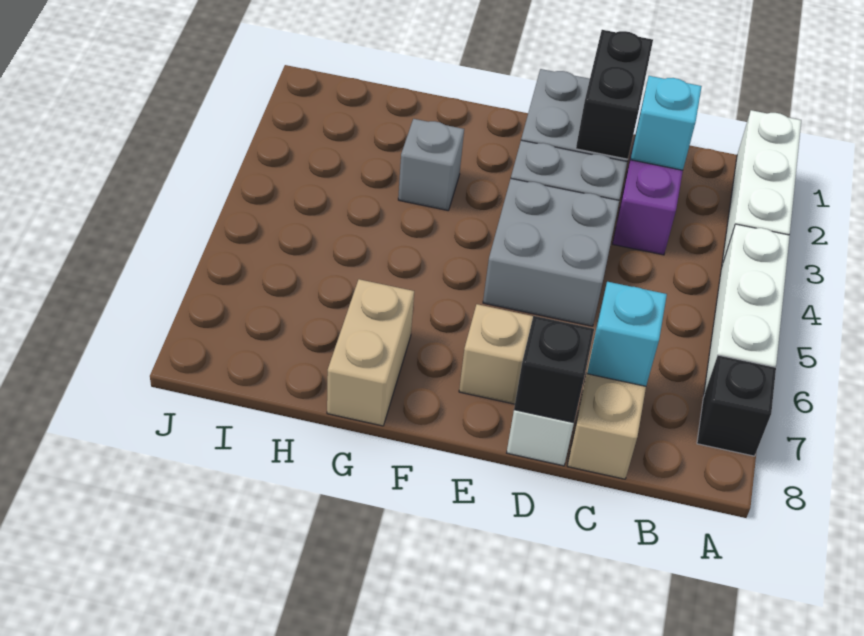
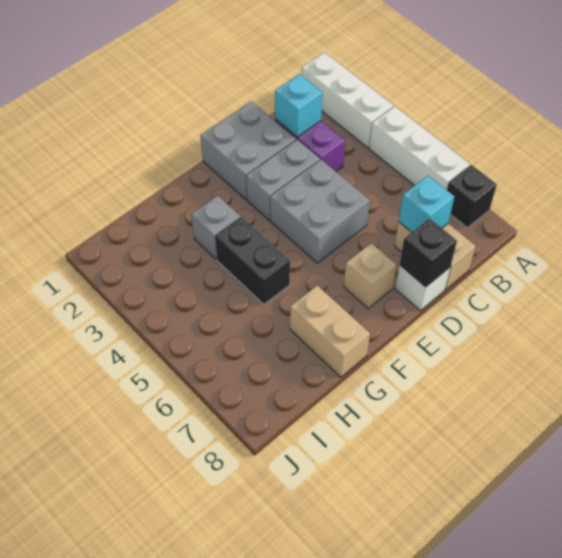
black 1x2 brick [576,30,653,159] -> black 1x2 brick moved to [215,217,290,304]

